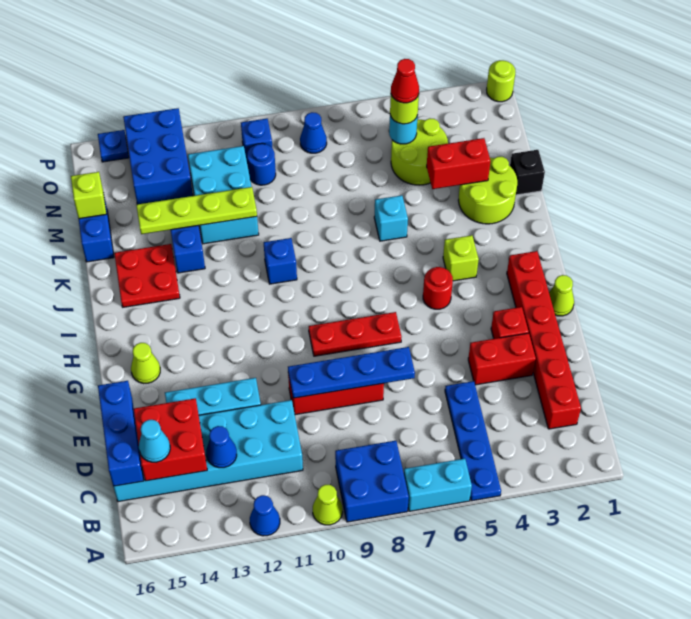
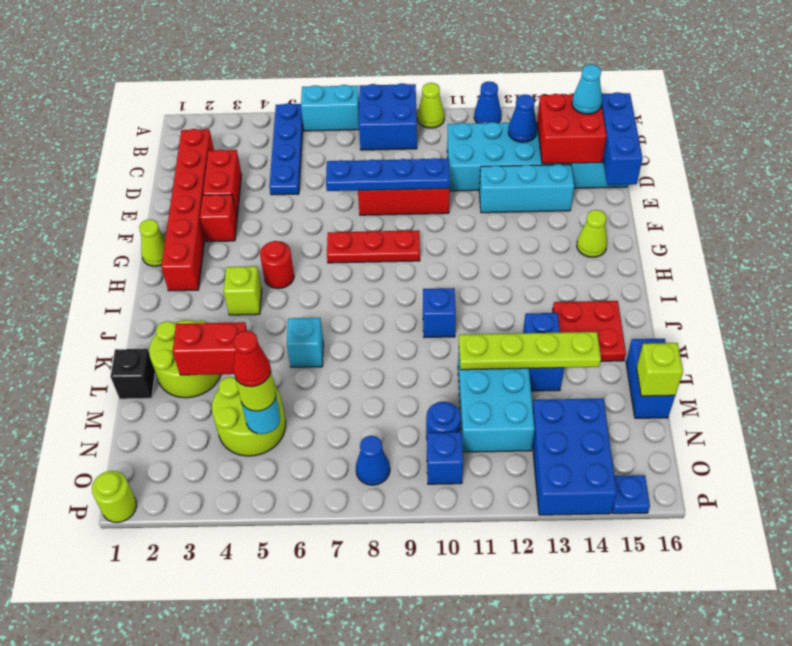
red 1x2 brick [468,333,536,385] -> red 1x2 brick turned to [203,150,242,216]

